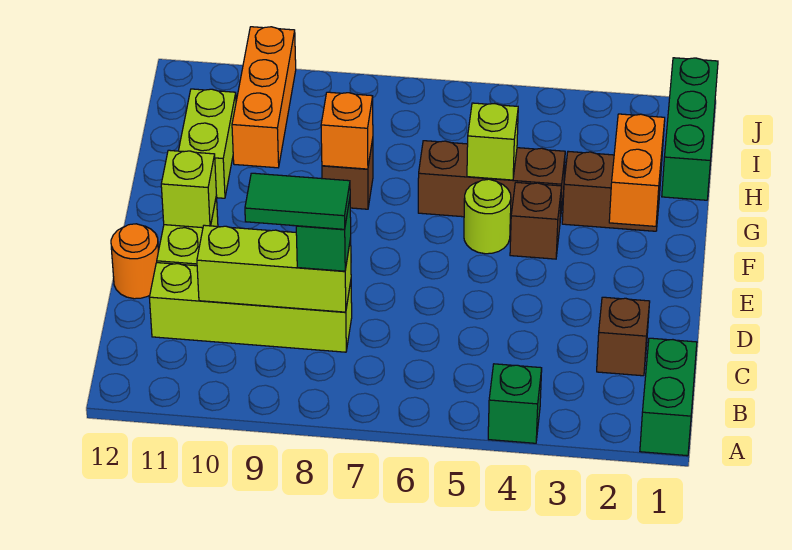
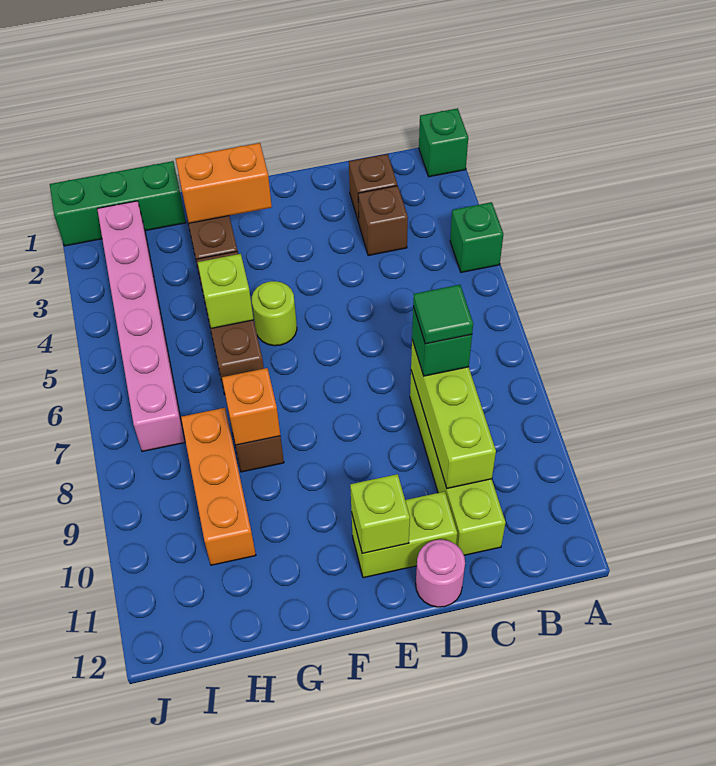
green 1x2 brick [640,338,697,456] -> green 1x1 brick [419,108,468,177]
green 1x2 tile [245,173,350,229] -> green 1x1 tile [413,285,473,344]
orange 1x1 round brick [111,224,158,299] -> pink 1x1 round brick [416,540,465,607]
brown 1x1 brick [510,182,562,259] -> brown 1x1 brick moved to [358,186,408,256]
lime 1x2 brick [179,89,236,198] -> none
orange 1x3 brick [232,27,296,168] -> orange 1x3 brick turned to [181,408,256,565]
none -> pink 1x6 brick [97,201,185,451]

